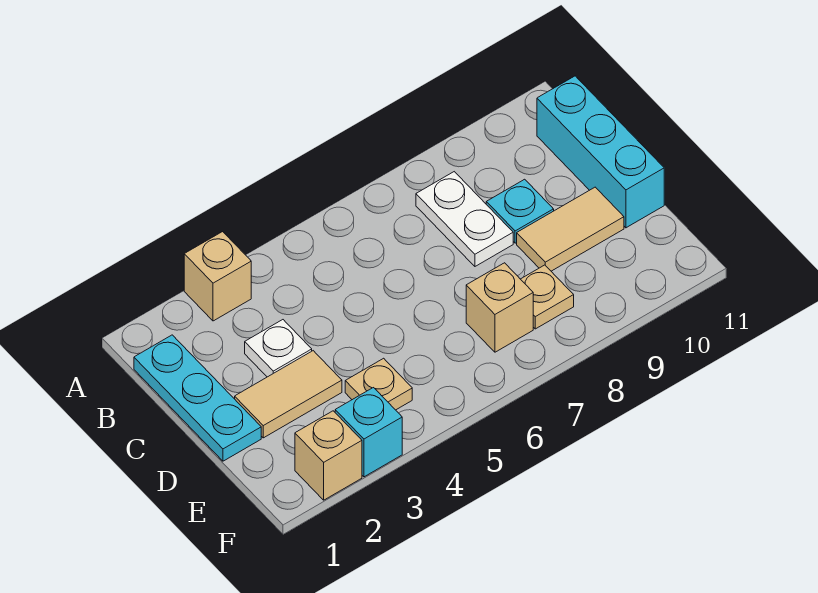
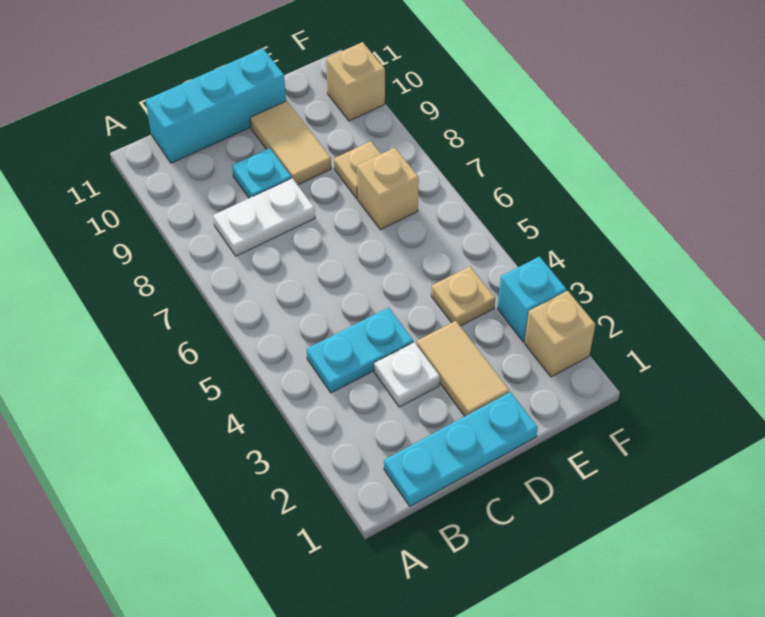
tan 1x1 brick [184,232,251,321] -> tan 1x1 brick moved to [326,42,385,121]
none -> cyan 1x2 plate [307,307,413,393]

